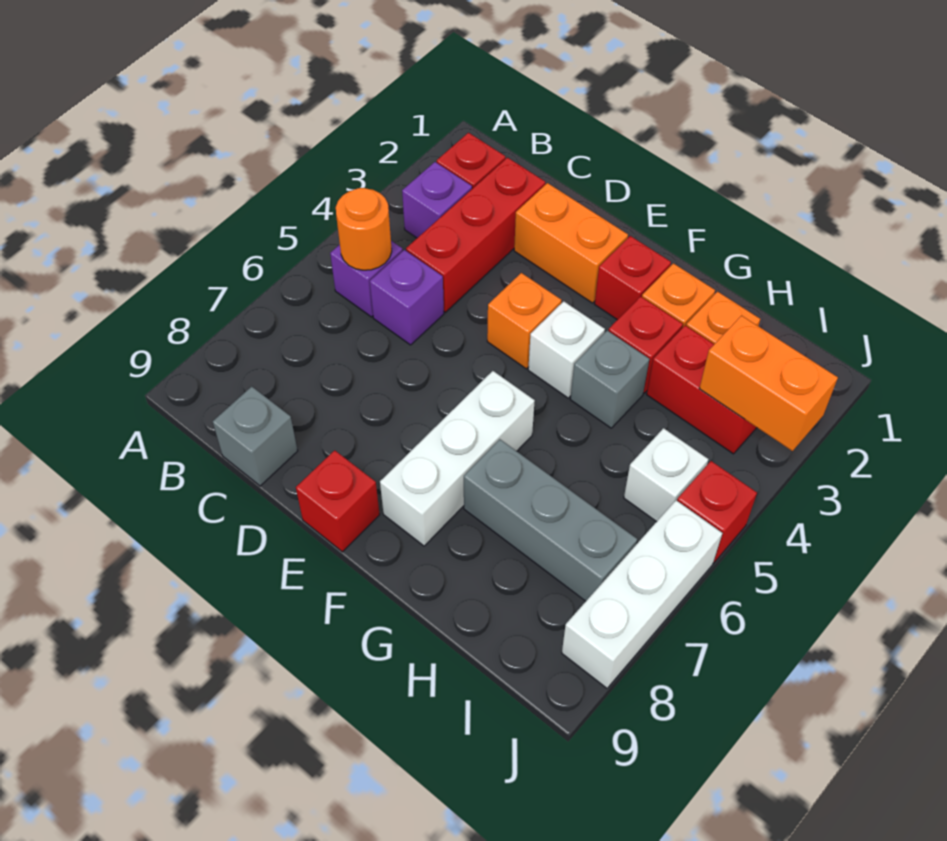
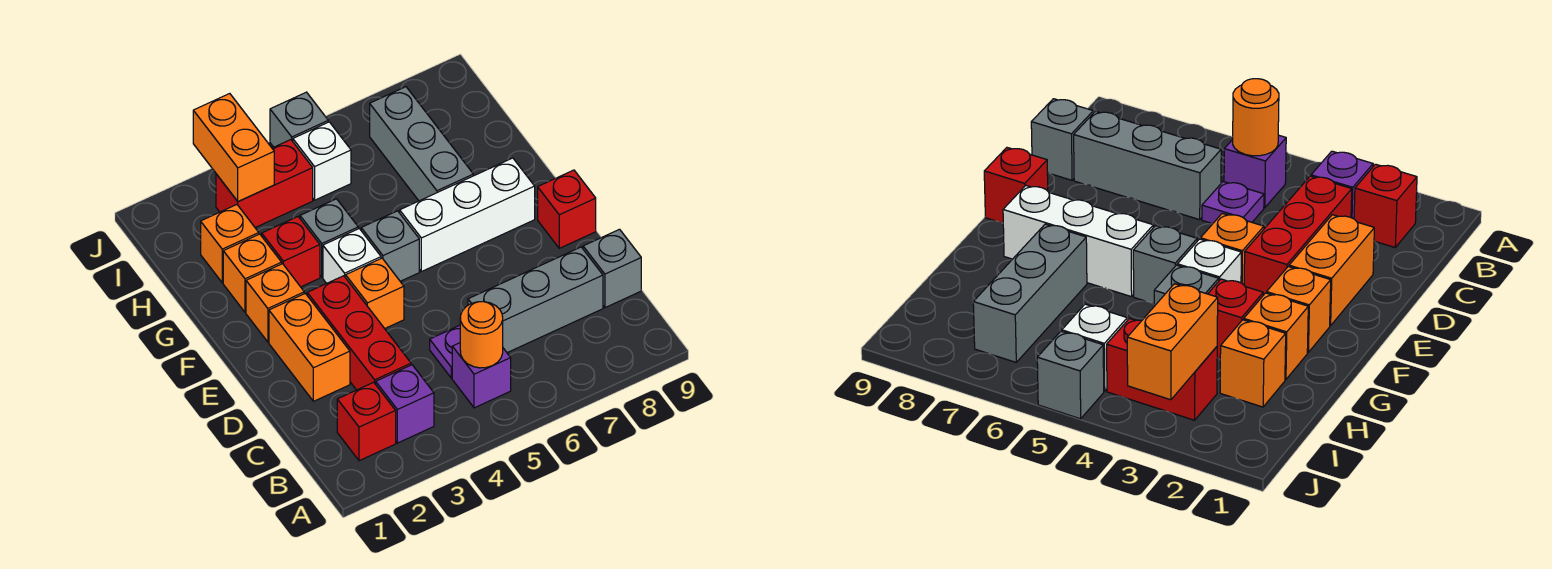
red 1x3 brick [406,158,545,312] -> red 1x3 brick turned to [307,276,411,390]
purple 1x1 brick [370,250,444,345] -> purple 1x1 plate [430,325,460,378]
none -> grey 1x3 brick [468,247,603,353]
red 1x1 brick [595,236,671,320] -> orange 1x1 brick [246,264,304,342]
none -> grey 1x1 brick [361,211,419,281]
red 1x2 brick [647,326,757,454] -> red 1x2 brick turned to [216,140,313,228]
red 1x1 brick [677,461,757,563] -> grey 1x1 brick [270,92,328,147]
white 1x3 brick [562,500,722,688] -> none

